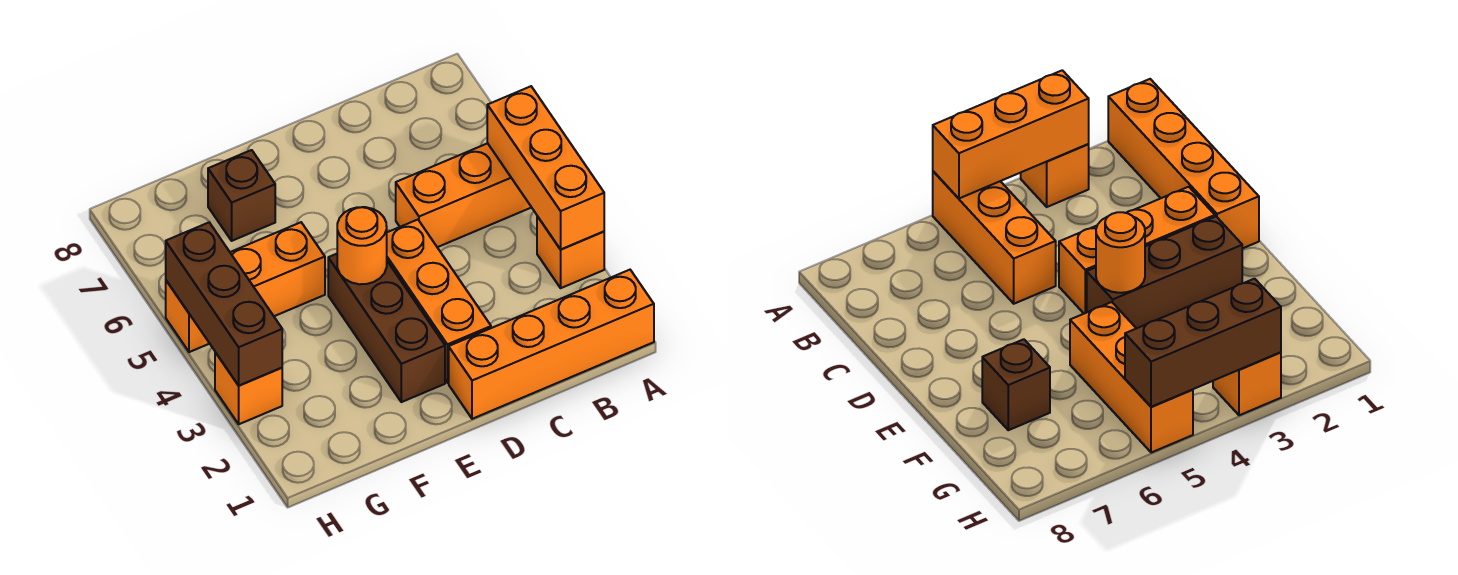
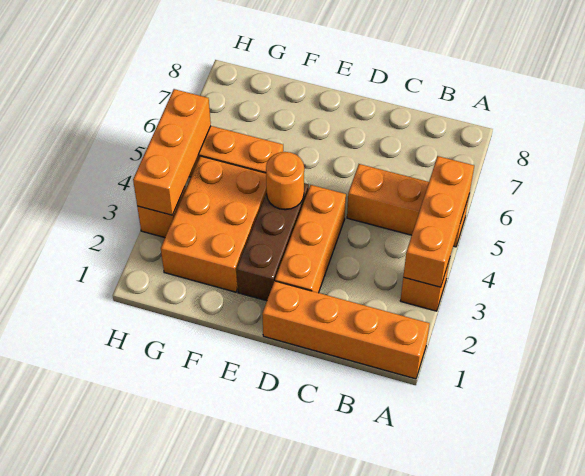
none -> orange 2x3 brick [161,156,267,292]
brown 1x1 brick [208,150,275,241] -> none
brown 1x3 brick [166,222,282,386] -> orange 1x3 brick [133,89,211,215]

